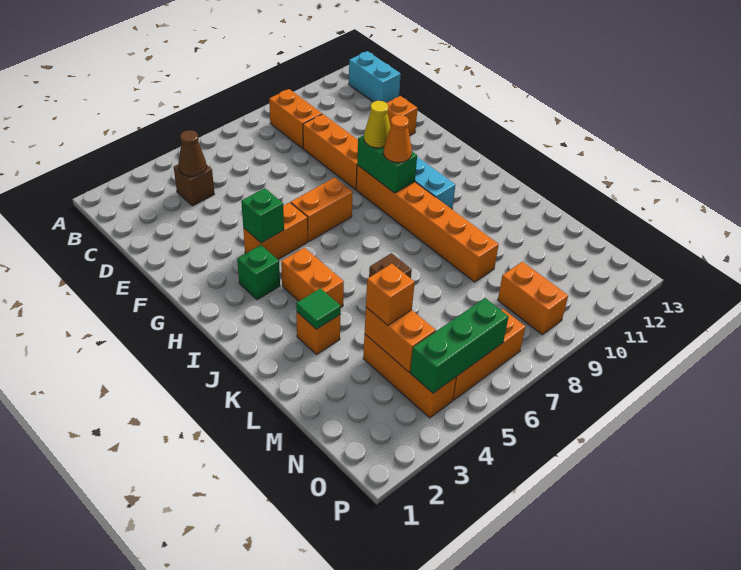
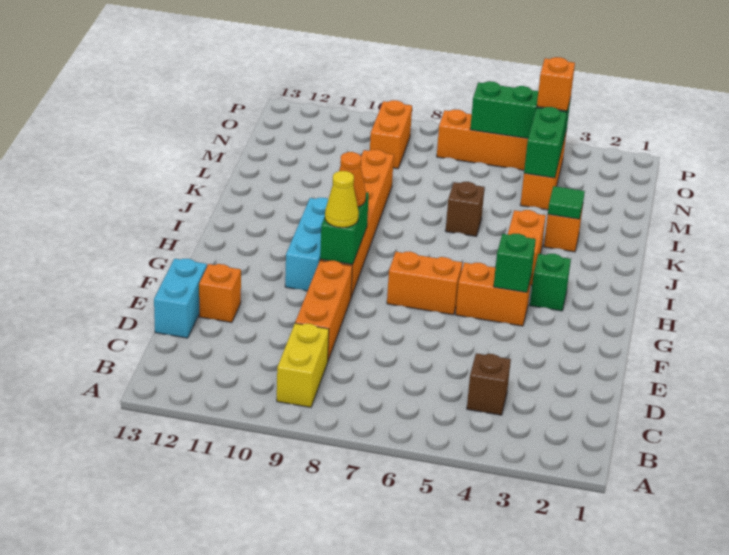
orange 1x2 brick [269,89,322,148] -> yellow 1x2 brick [277,323,329,407]
cyan 1x2 brick [349,51,401,103] -> cyan 1x2 brick moved to [154,259,207,338]
brown 1x1 cone [178,130,207,177] -> none
orange 1x2 brick [365,307,436,372] -> green 1x2 brick [524,107,567,178]
orange 1x1 brick [366,264,415,325] -> orange 1x1 brick moved to [537,57,575,111]

